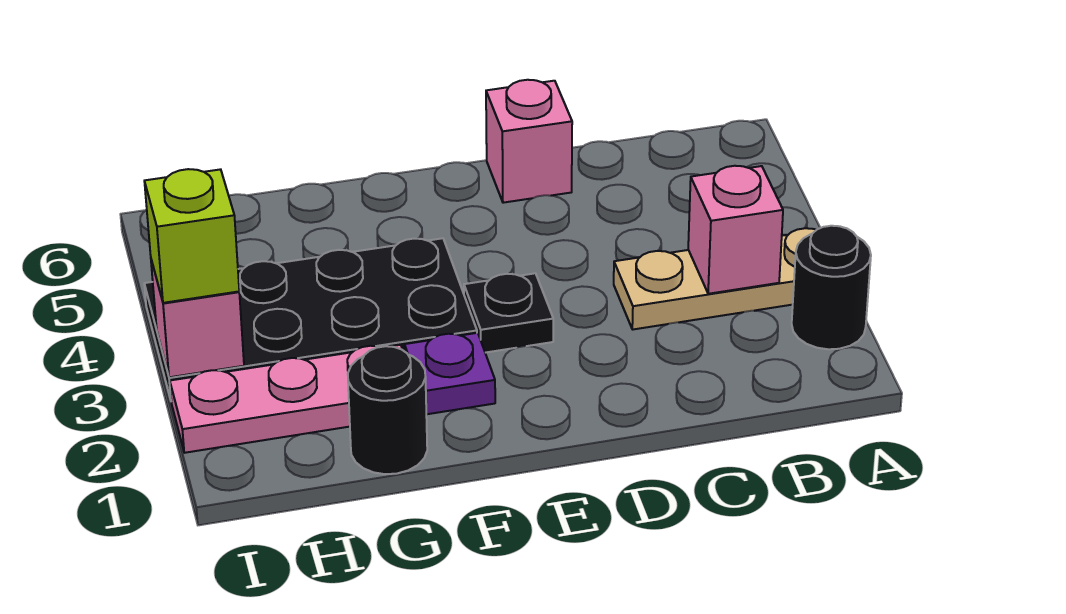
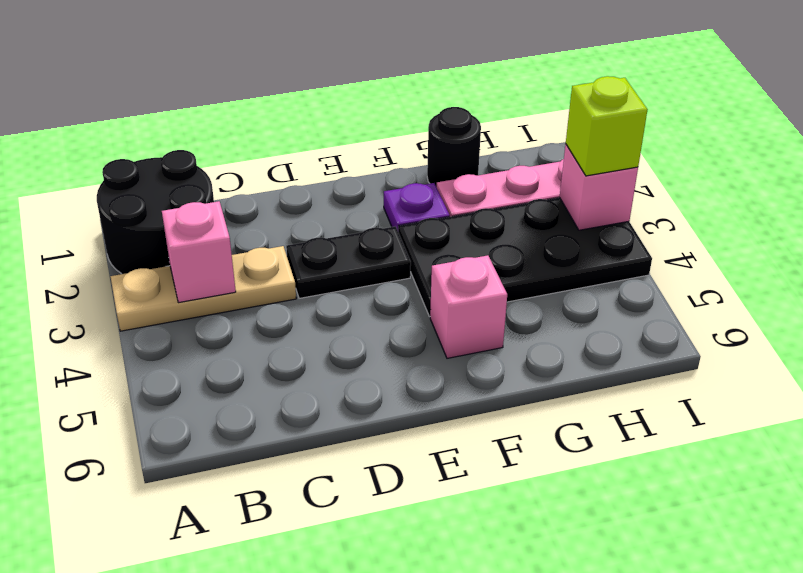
black 1x1 round brick [792,226,871,349] -> black 2x2 round brick [97,150,214,274]
pink 1x1 brick [486,80,572,203] -> pink 1x1 brick moved to [430,255,507,358]
black 1x1 plate [464,273,553,353] -> black 1x2 plate [286,226,411,298]

